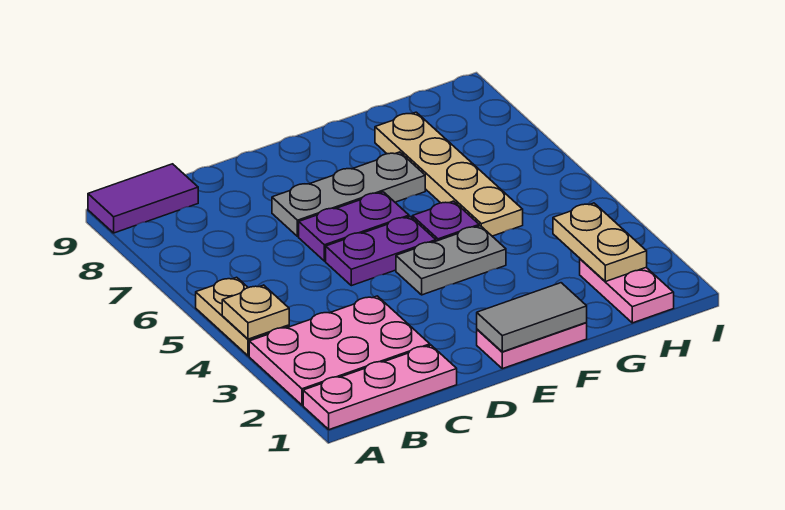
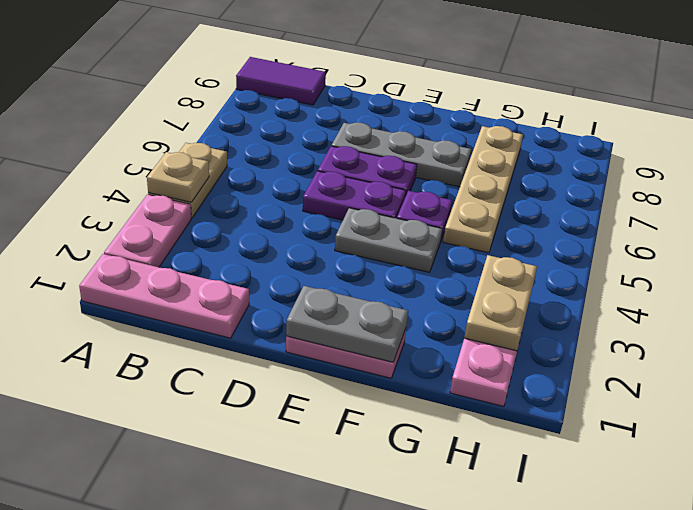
pink 2x3 plate [249,296,430,405] -> pink 1x2 plate [104,194,191,267]
grey 1x2 tile [477,283,587,352] -> grey 1x2 plate [286,286,408,362]

